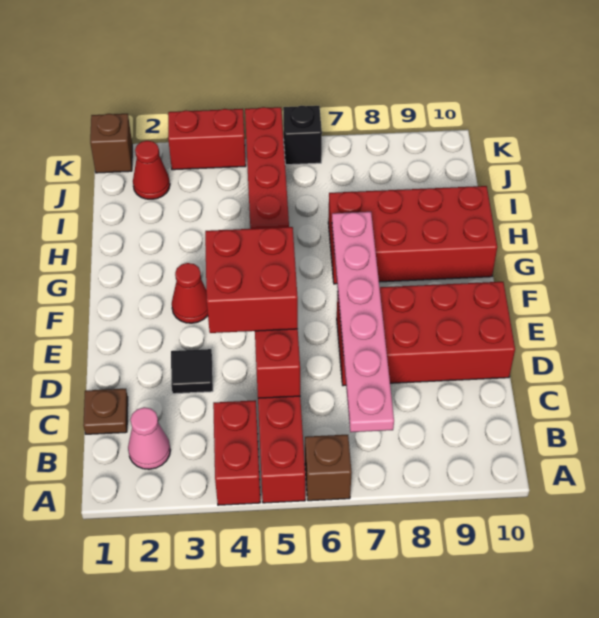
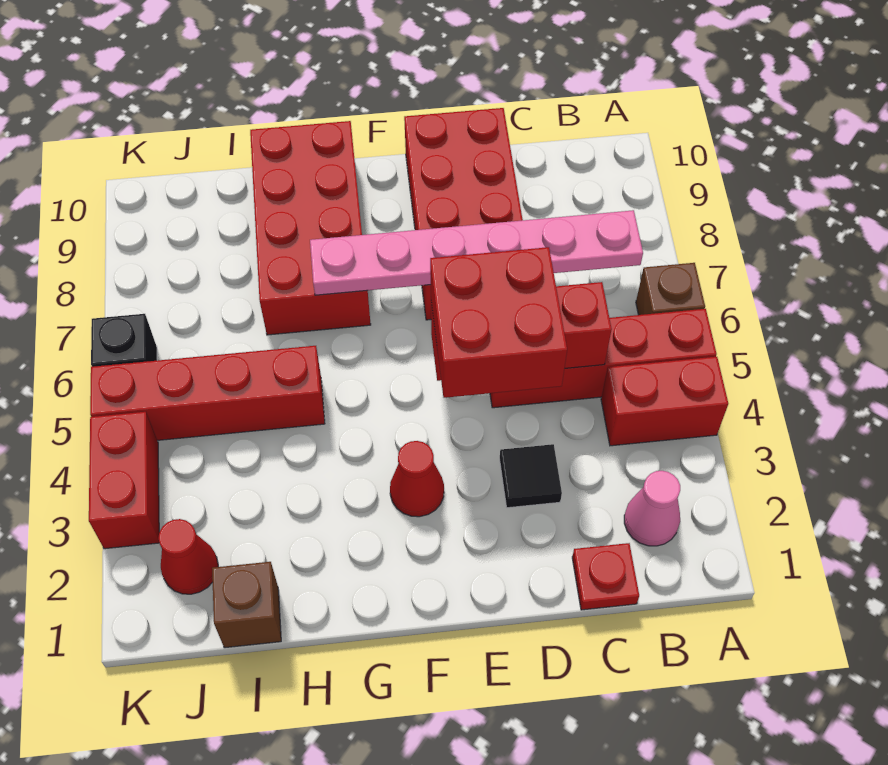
brown 1x1 plate [83,389,128,434] -> red 1x1 plate [572,543,639,610]
brown 1x1 brick [90,114,132,173] -> brown 1x1 brick moved to [212,562,281,648]

